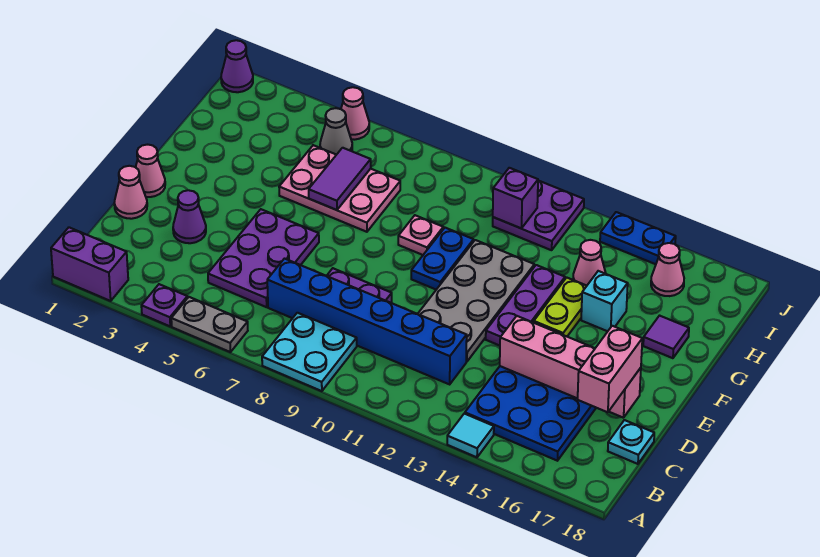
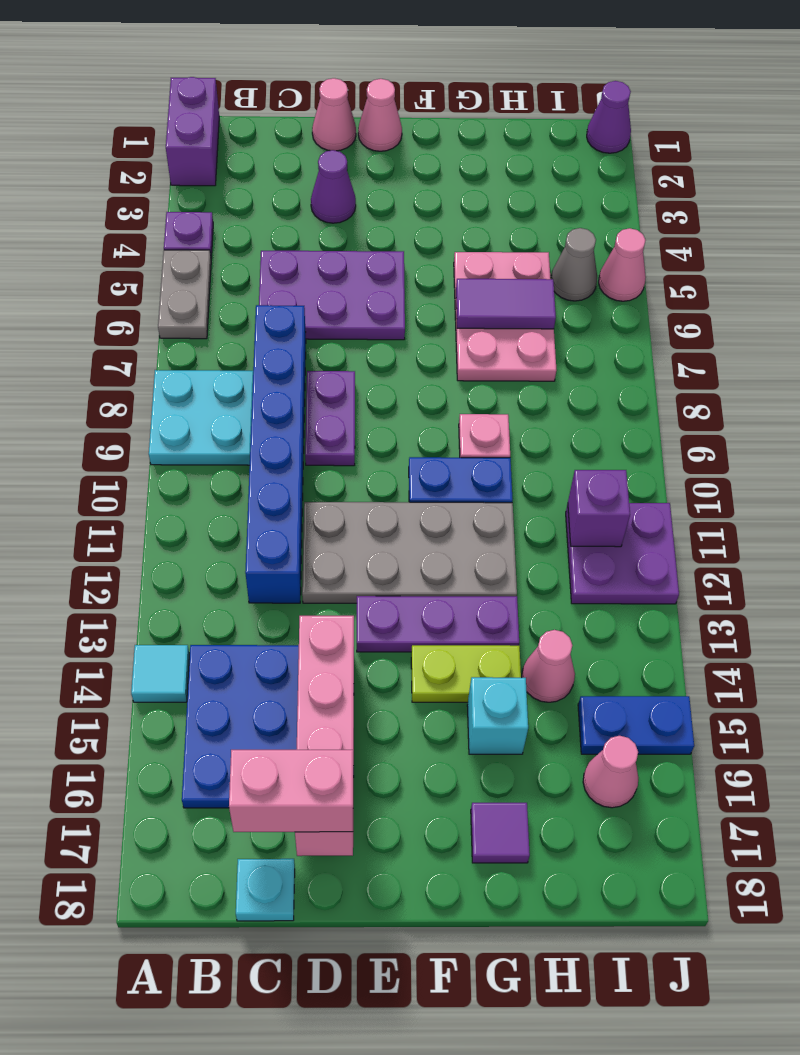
blue 1x2 plate [600,212,676,264] -> blue 1x2 plate turned to [578,696,694,754]

